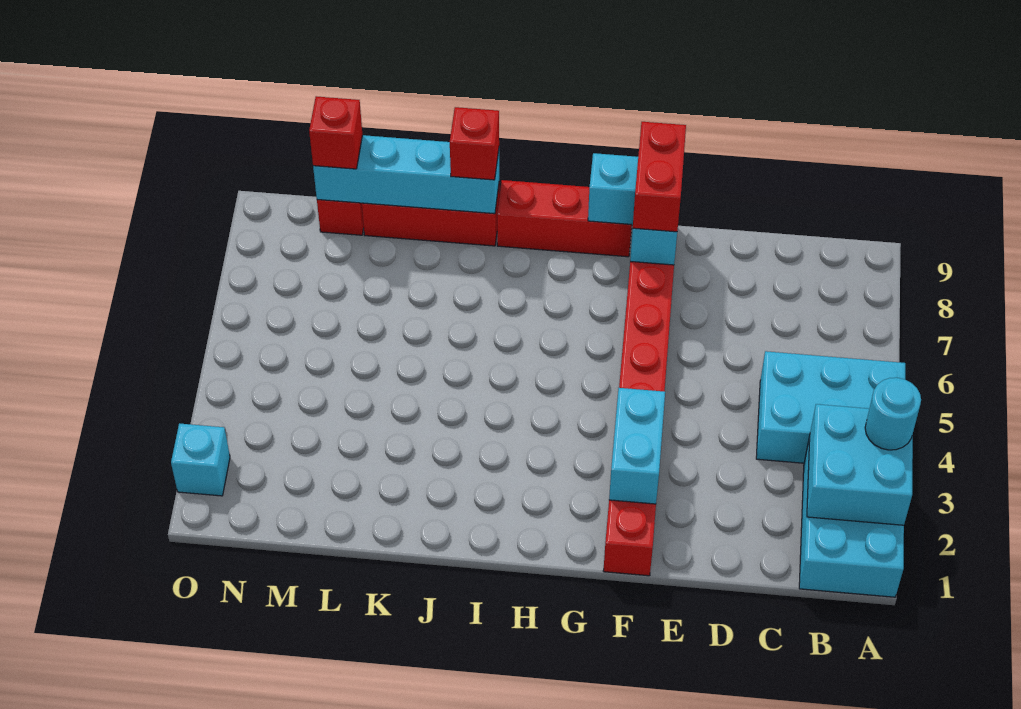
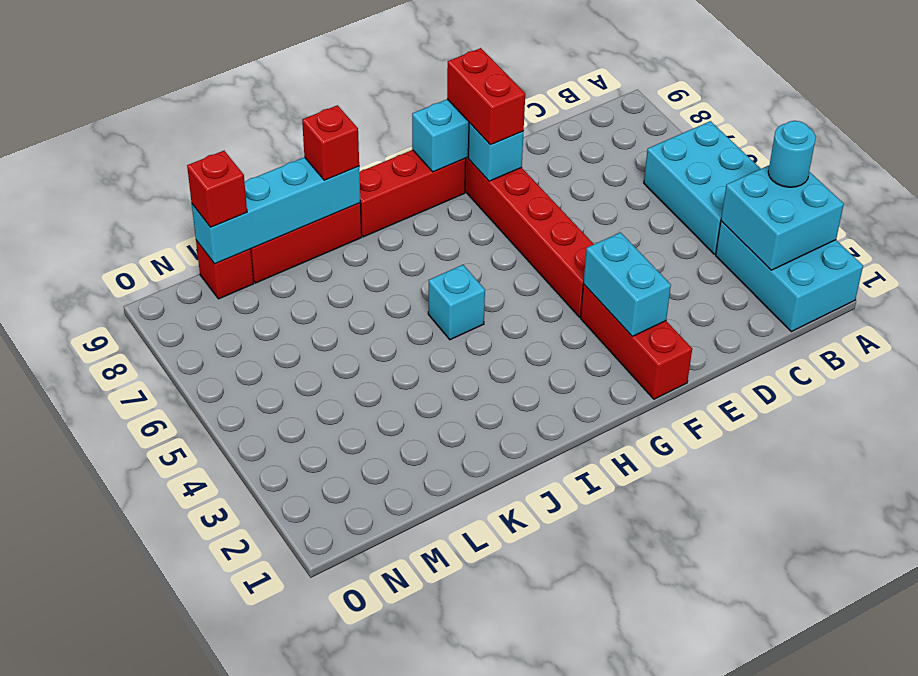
cyan 2x3 brick [756,351,905,463] -> cyan 2x3 brick turned to [644,121,761,254]
cyan 1x1 brick [171,423,230,496] -> cyan 1x1 brick moved to [428,265,485,340]

